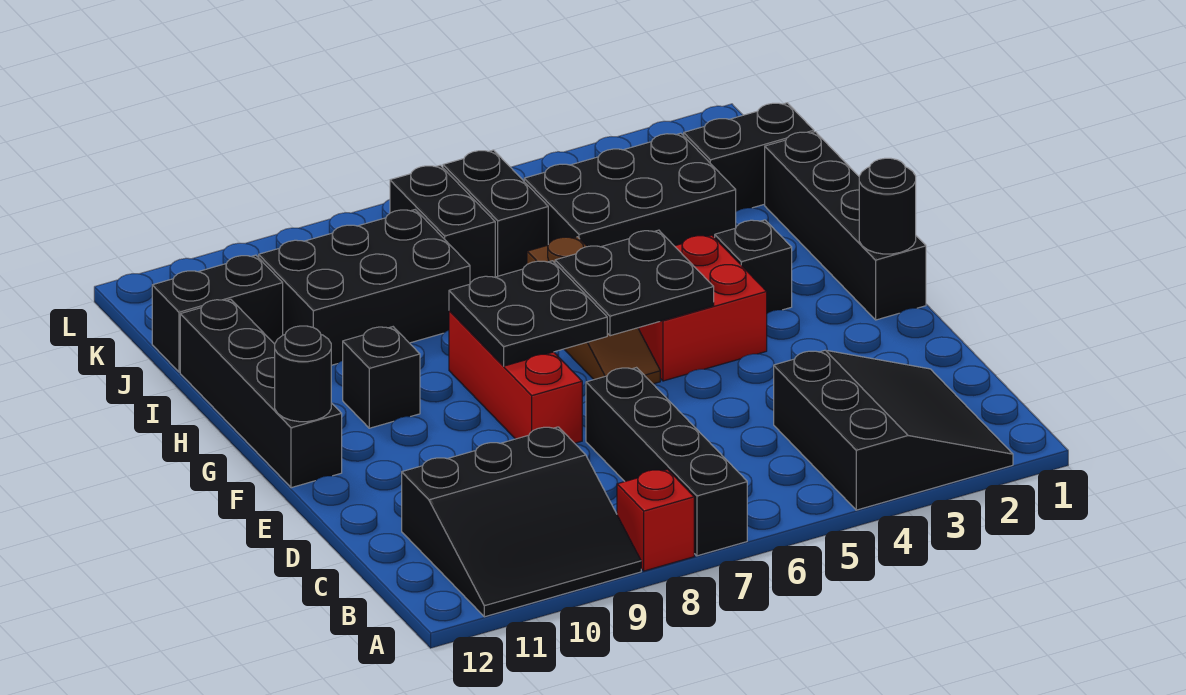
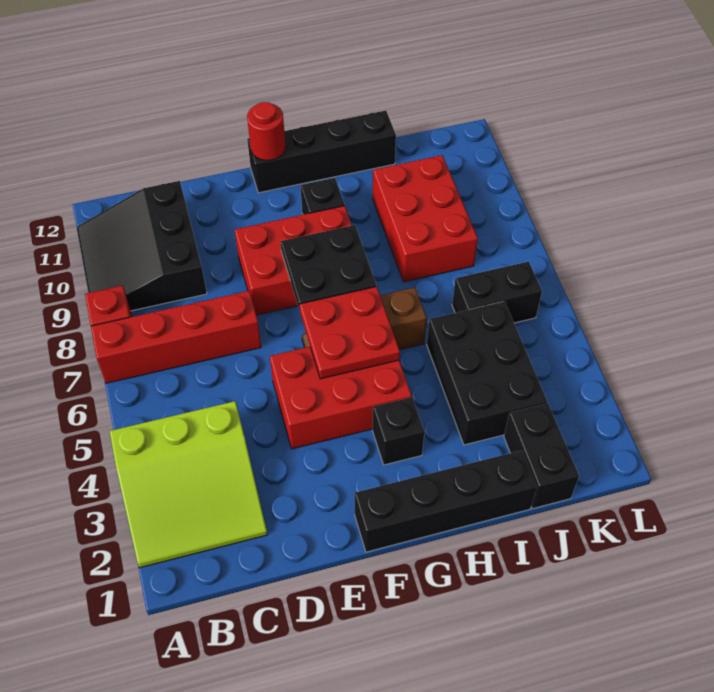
black 3x3 slope [774,350,1013,510] -> lime 3x3 slope [110,401,267,568]
black 1x4 brick [586,368,747,556] -> red 1x4 brick [91,291,261,383]
red 1x3 brick [449,311,582,443] -> red 2x3 brick [235,206,352,315]
black 1x1 round brick [859,158,916,254] -> none
red 2x2 brick [638,235,767,381] -> red 2x3 brick [270,347,412,449]
black 2x2 plate [555,230,714,336] -> red 2x2 plate [300,287,400,379]
black 1x1 round brick [275,326,331,422] -> red 1x1 round brick [247,102,286,160]
black 2x3 brick [259,210,470,365] -> red 2x3 brick [373,155,478,282]
black 1x2 brick [390,165,495,283] -> none
black 1x2 brick [152,255,283,372] -> none

